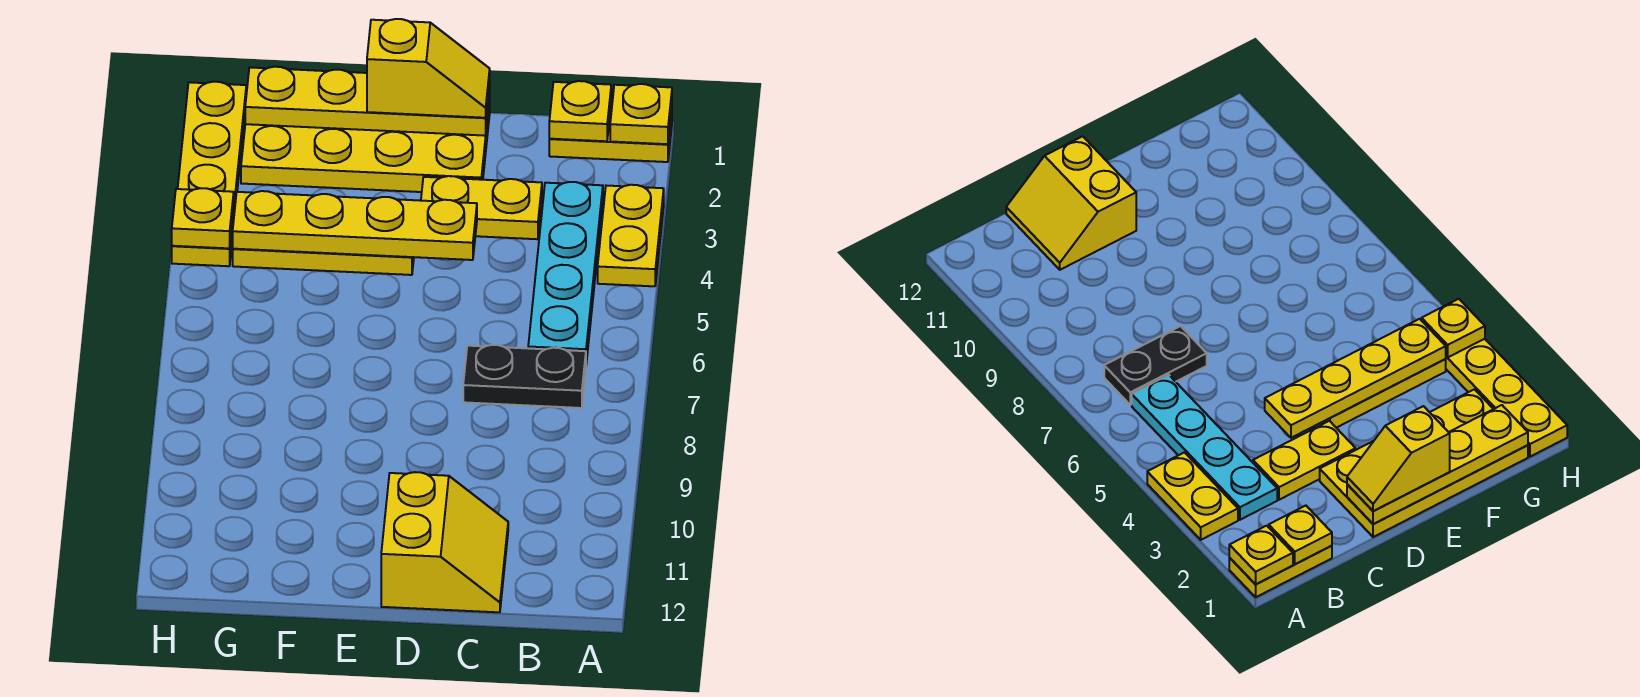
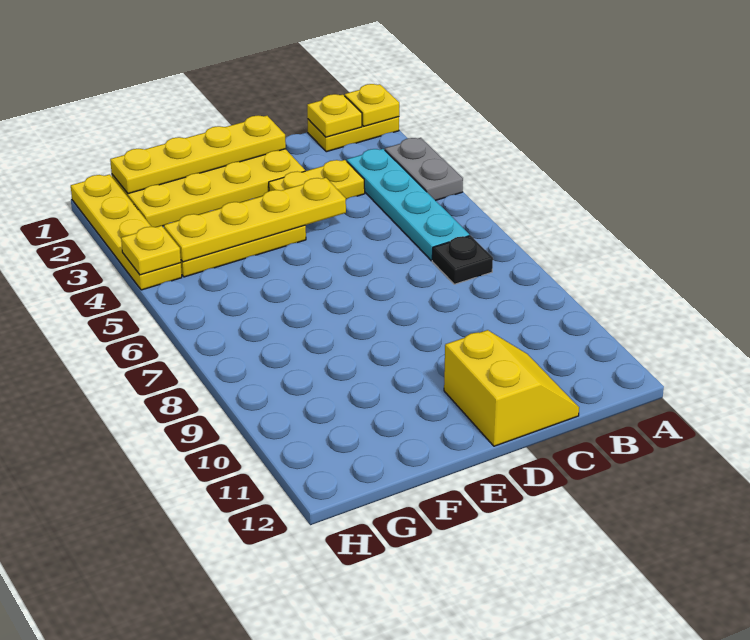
yellow 1x2 plate [598,185,664,286] -> grey 1x2 plate [385,138,463,201]
black 1x2 plate [463,345,586,408] -> black 1x1 plate [432,235,493,284]
yellow 1x2 slope [367,19,490,118] -> none

